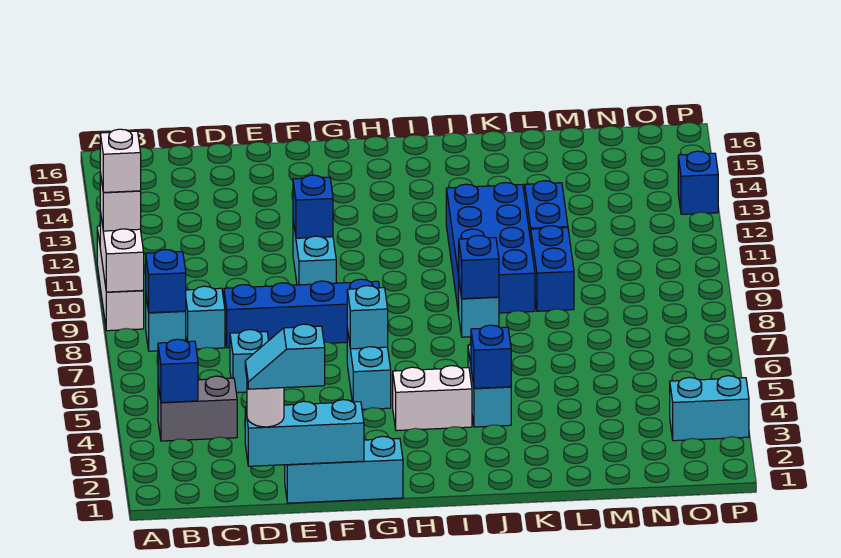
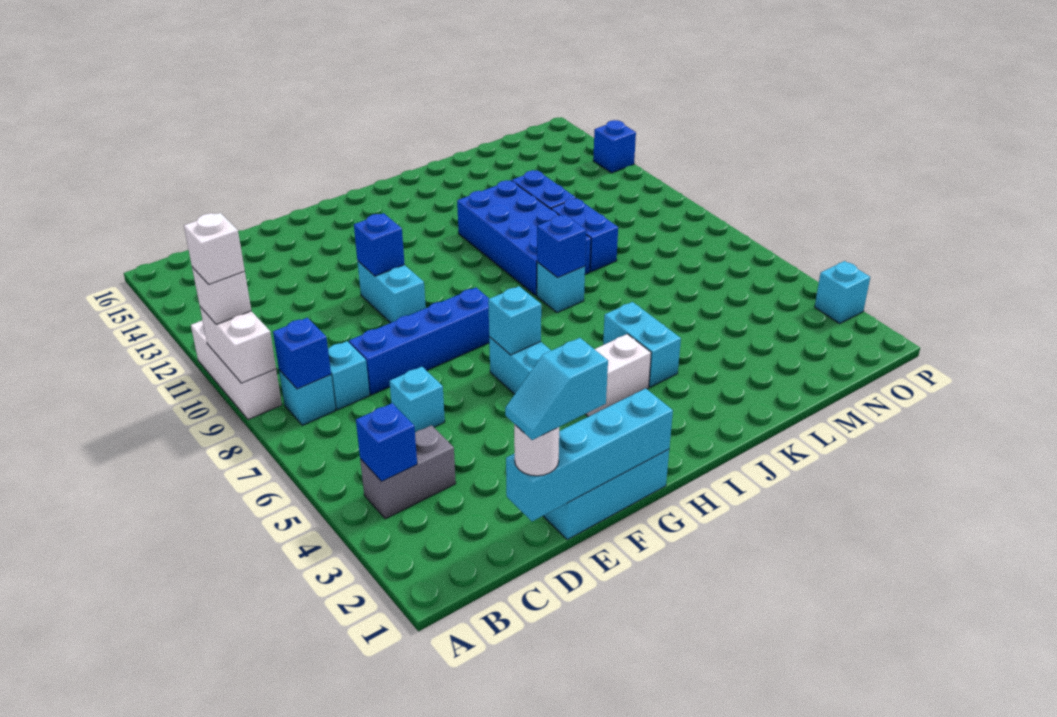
cyan 1x3 brick [245,400,364,466] -> cyan 1x4 brick [506,388,673,521]
blue 1x1 brick [471,325,511,388] -> none
cyan 1x2 brick [670,376,749,441] -> cyan 1x1 brick [815,261,870,324]

